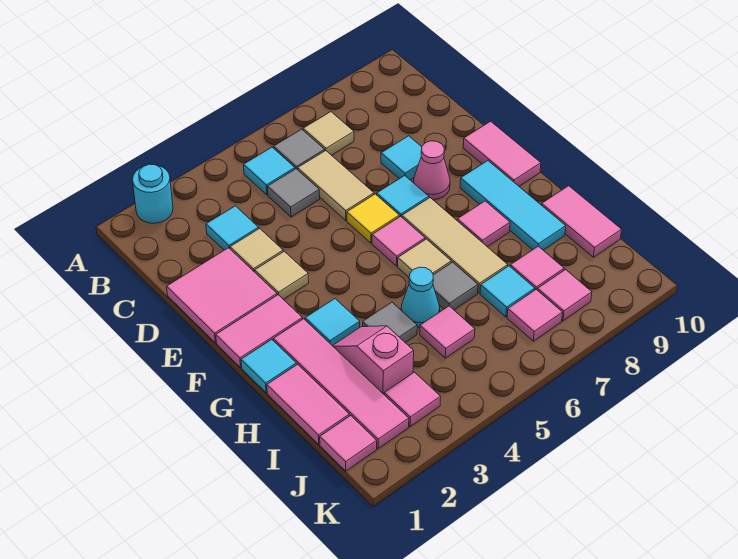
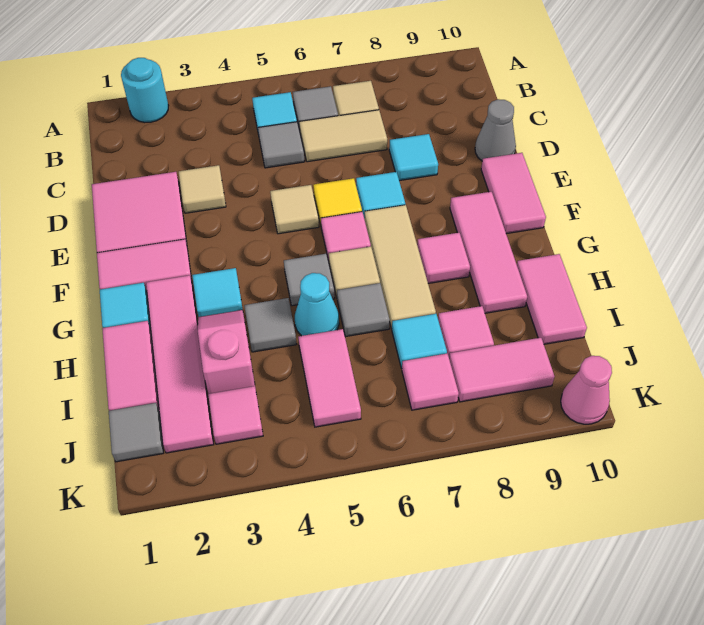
cyan 1x1 tile [206,206,259,250] -> none
tan 1x2 tile [298,151,374,220] -> tan 1x2 tile turned to [299,110,387,162]
none -> grey 1x1 cone [475,99,516,161]
tan 1x1 tile [255,251,309,299] -> tan 1x1 tile moved to [270,185,319,234]
pink 1x1 cone [414,141,450,200] -> pink 1x1 cone moved to [561,356,612,424]
cyan 1x3 tile [460,161,566,250] -> pink 1x3 tile [450,192,527,313]
none -> grey 1x1 tile [284,254,335,306]
pink 1x1 tile [420,306,475,358] -> pink 1x2 tile [298,329,361,427]
pink 1x1 tile [320,416,377,471] -> grey 1x1 tile [109,403,163,462]
pink 1x1 tile [538,270,592,321] -> pink 1x2 tile [449,338,555,402]

